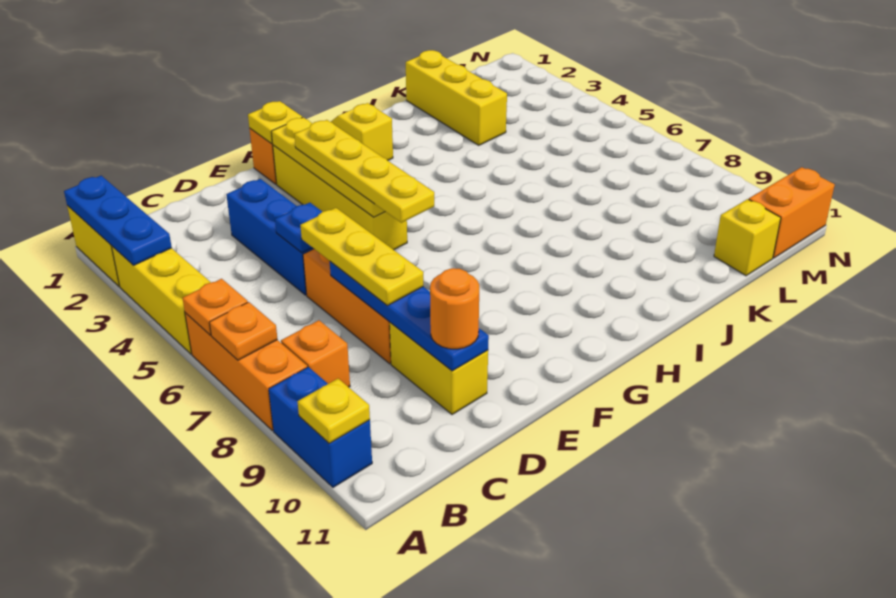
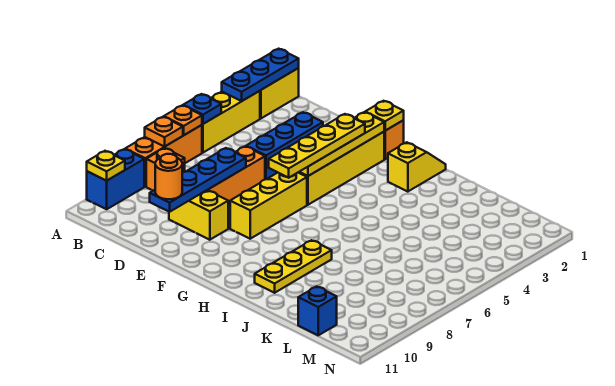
blue 1x1 plate [275,203,322,252] -> blue 1x1 plate moved to [183,94,221,124]
yellow 1x3 plate [300,208,423,306] -> yellow 1x3 plate moved to [255,240,332,293]
yellow 1x2 brick [390,323,488,415] -> yellow 1x2 brick turned to [169,190,228,240]
yellow 1x3 brick [406,50,507,145] -> yellow 1x3 brick moved to [230,173,307,239]
yellow 1x1 brick [714,199,781,276] -> blue 1x1 brick [298,286,337,335]
orange 1x2 brick [749,167,835,258] -> none

